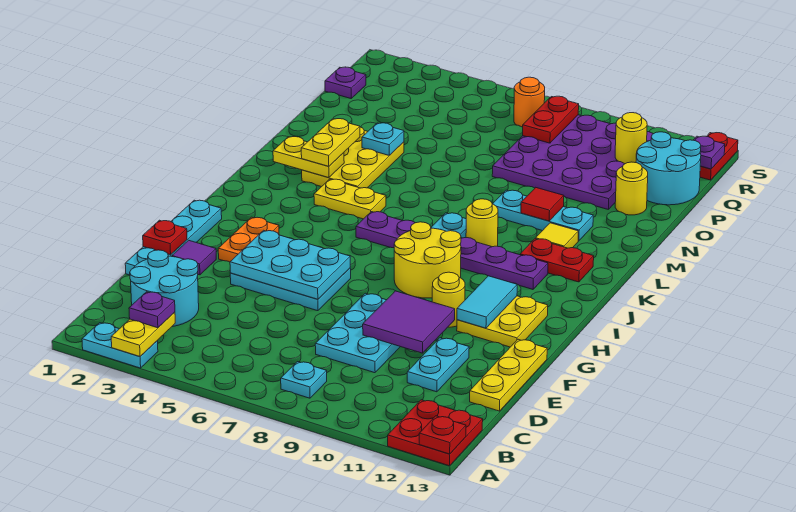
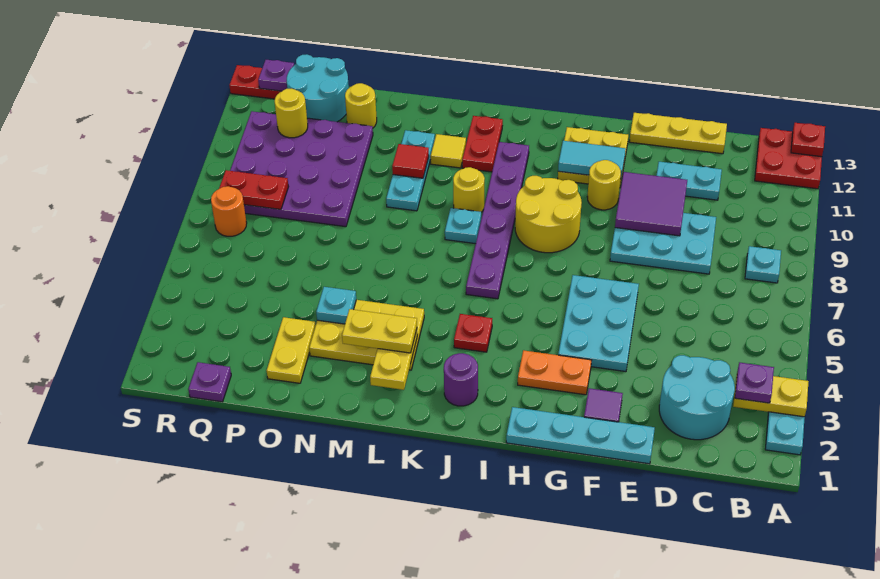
red 1x1 plate [143,220,187,255] -> red 1x1 plate moved to [454,314,492,352]
cyan 2x3 plate [230,230,350,299] -> none
none -> purple 1x1 round brick [444,353,478,406]
yellow 1x2 plate [314,179,386,219] -> yellow 1x2 plate moved to [267,317,316,383]

